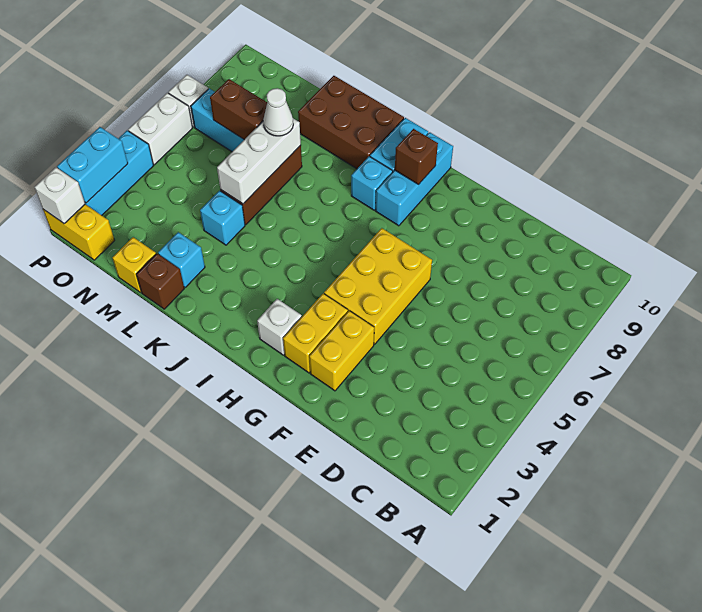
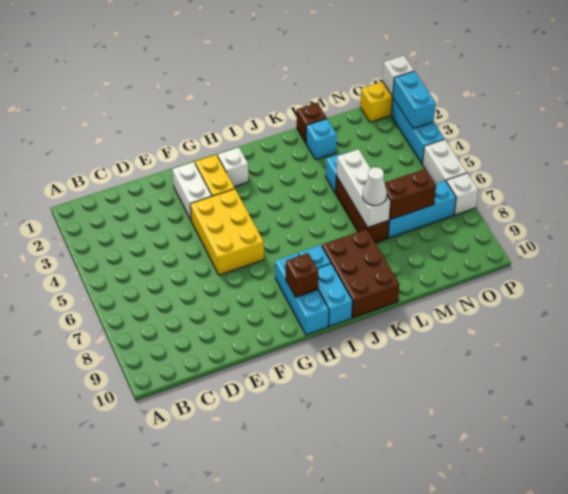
yellow 1x2 brick [309,311,374,391] -> white 1x2 brick [172,162,212,220]
brown 2x3 brick [298,76,404,169] -> brown 2x3 brick turned to [322,229,400,318]
yellow 1x1 brick [113,237,156,292] -> none

